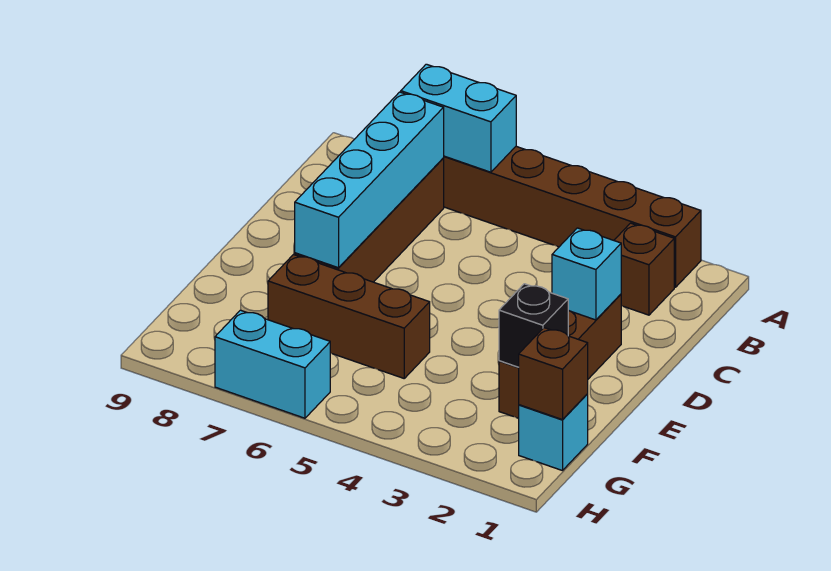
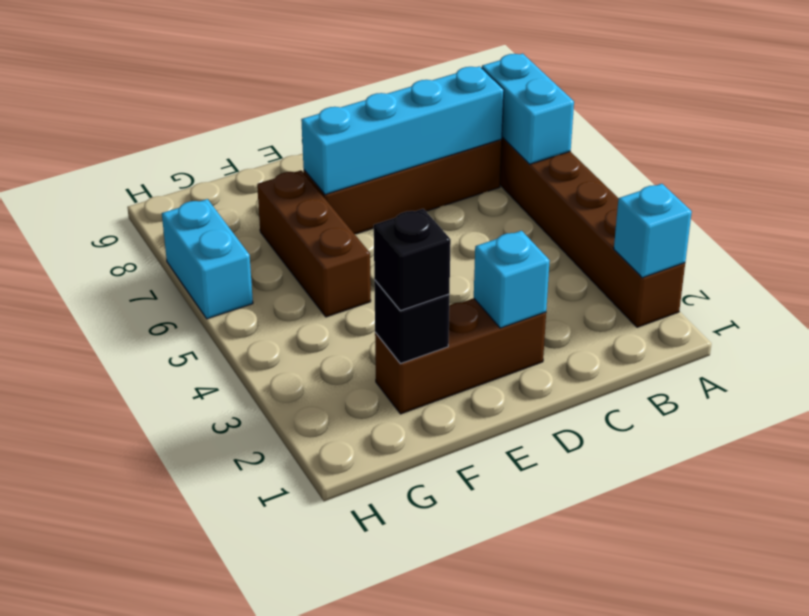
brown 1x1 brick [614,223,674,315] -> none
none -> black 1x1 brick [374,209,451,311]
cyan 1x1 brick [518,394,588,471] -> cyan 1x1 brick moved to [614,184,692,278]
brown 1x1 brick [519,328,588,420] -> none

